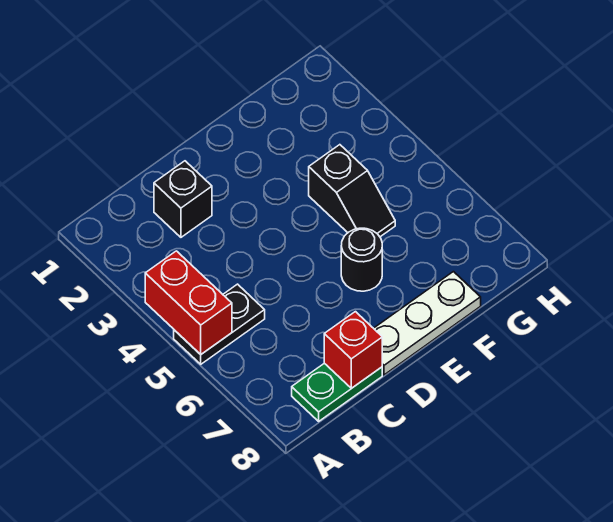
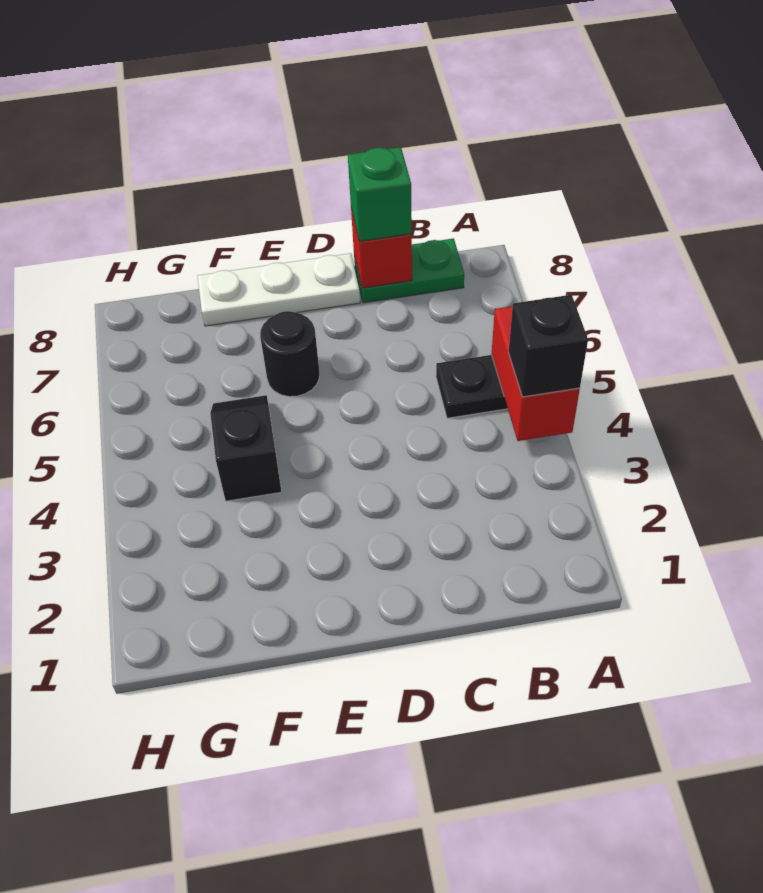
black 1x1 brick [154,161,212,237] -> black 1x1 brick moved to [509,295,588,397]
none -> green 1x1 brick [348,147,412,241]

